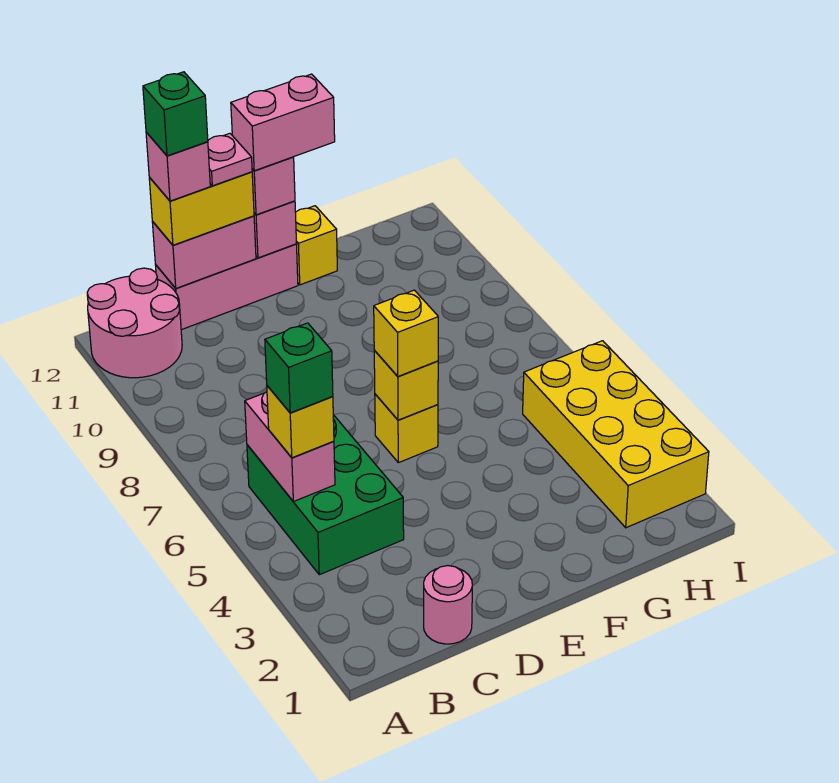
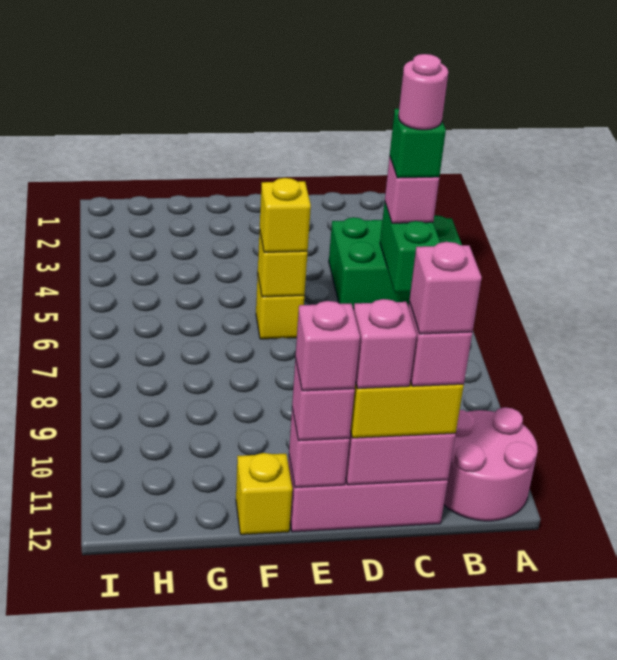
green 2x3 brick [247,415,404,575] -> green 2x3 brick turned to [329,215,462,309]
pink 1x2 brick [245,392,335,502] -> green 1x2 brick [380,202,440,293]
yellow 1x1 brick [267,386,334,458] -> pink 1x1 brick [385,156,439,223]
pink 1x1 round brick [424,566,472,644] -> pink 1x1 round brick moved to [398,54,448,130]
green 1x1 brick [143,72,208,156] -> pink 1x1 brick [409,242,482,334]
pink 1x1 plate [208,133,252,186] -> pink 1x1 brick [353,299,417,389]
pink 1x2 brick [231,74,335,171] -> pink 1x1 brick [295,301,360,391]
yellow 2x4 brick [523,341,709,528] -> none

